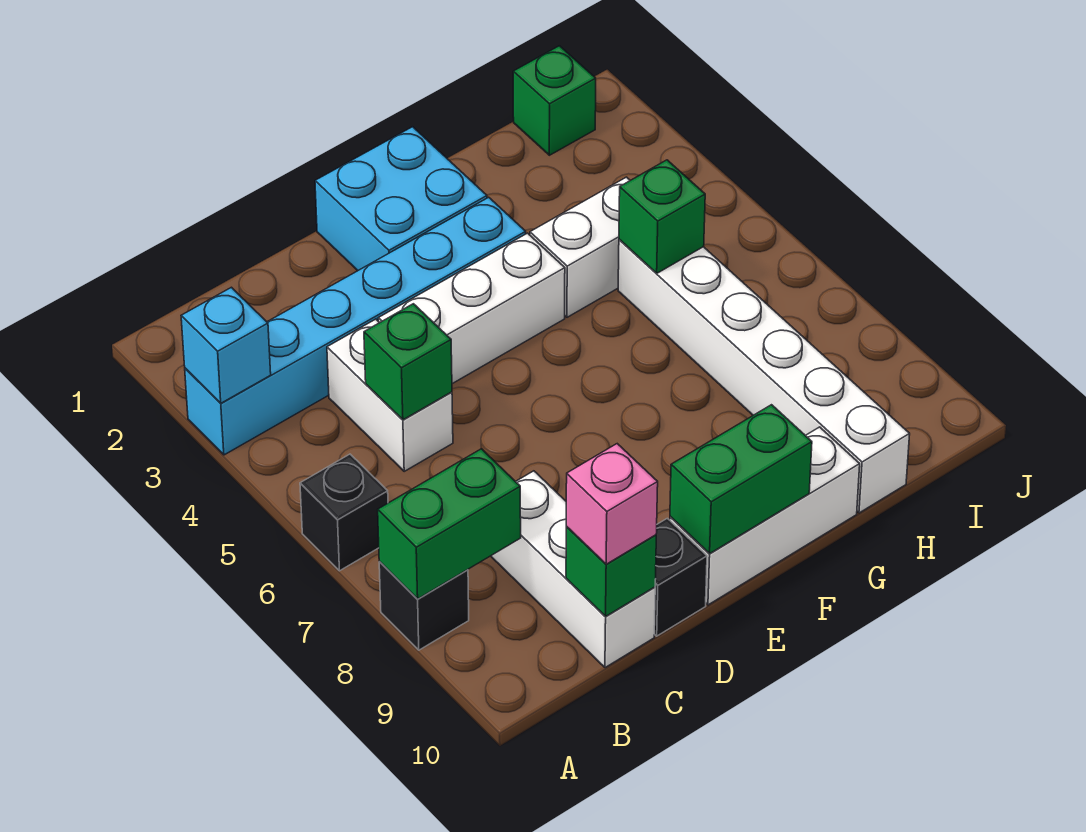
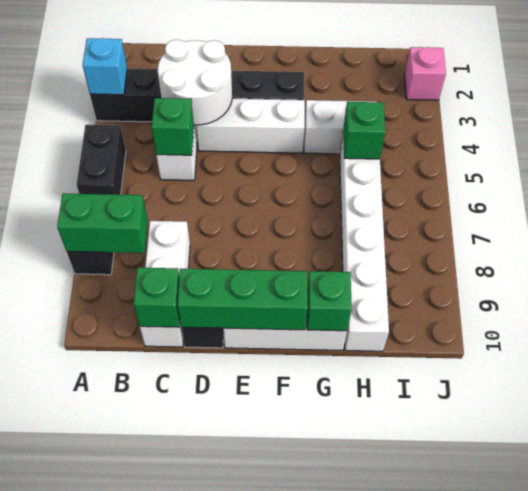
cyan 1x6 brick [185,197,526,455] -> black 1x6 brick [90,69,304,122]
black 1x1 brick [300,454,388,571] -> black 1x2 brick [77,125,126,195]
none -> white 2x2 round brick [158,40,232,125]
pink 1x1 brick [566,444,658,564] -> pink 1x1 brick moved to [404,47,446,100]
cyan 2x2 brick [315,127,487,270] -> none
green 1x2 brick [670,405,812,553] -> green 1x3 brick [177,269,308,330]
green 1x1 brick [513,46,596,155] -> green 1x1 brick moved to [307,271,352,331]

